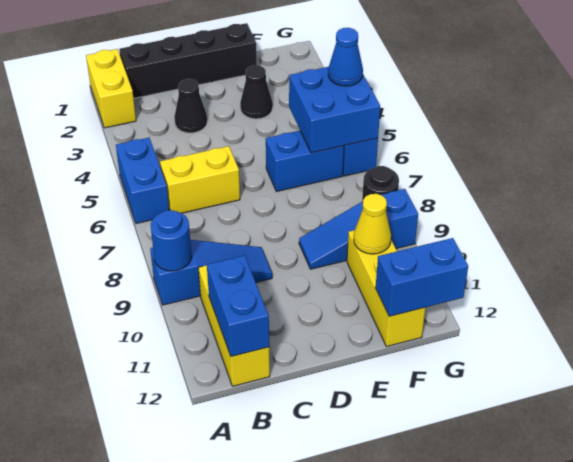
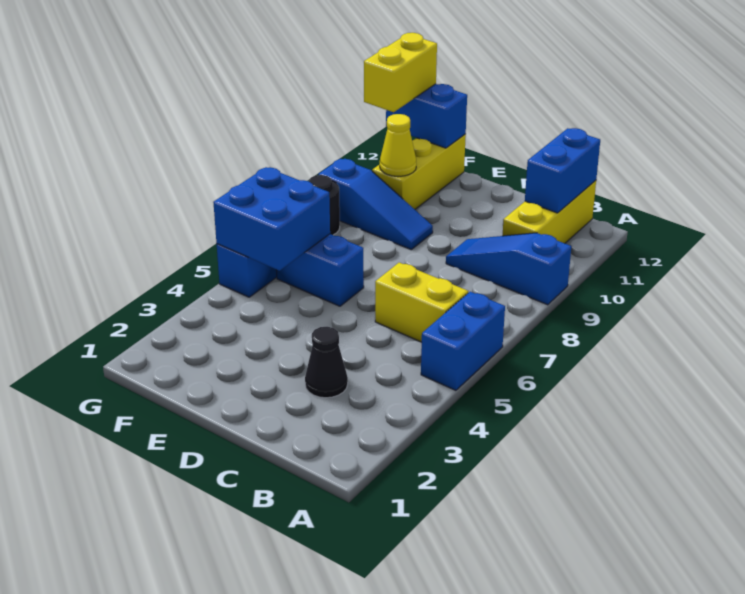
yellow 1x2 brick [86,49,136,128] -> yellow 1x2 brick moved to [364,33,437,112]
blue 1x1 round brick [151,210,192,271] -> none
black 1x4 brick [119,23,257,98] -> none
black 1x1 cone [240,65,273,119] -> none
blue 1x1 cone [328,28,363,86] -> none

